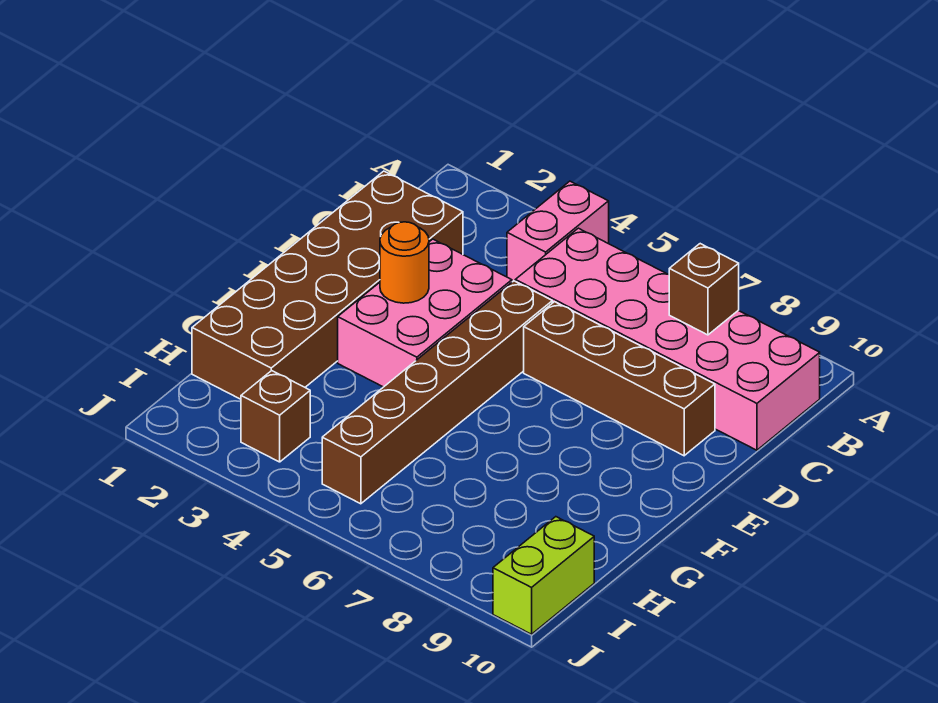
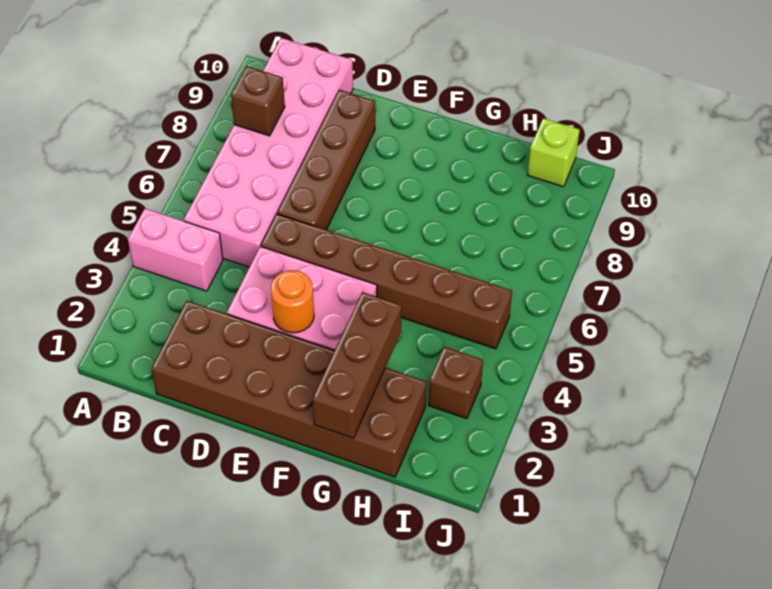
none -> brown 1x3 brick [312,292,402,438]
lime 1x2 brick [493,517,594,634] -> lime 1x1 brick [528,118,580,187]

